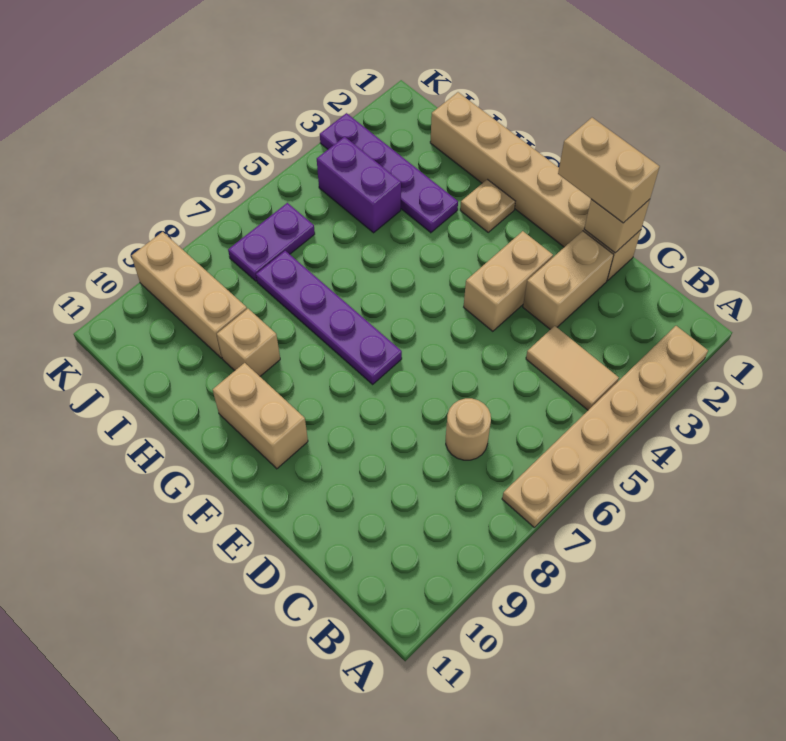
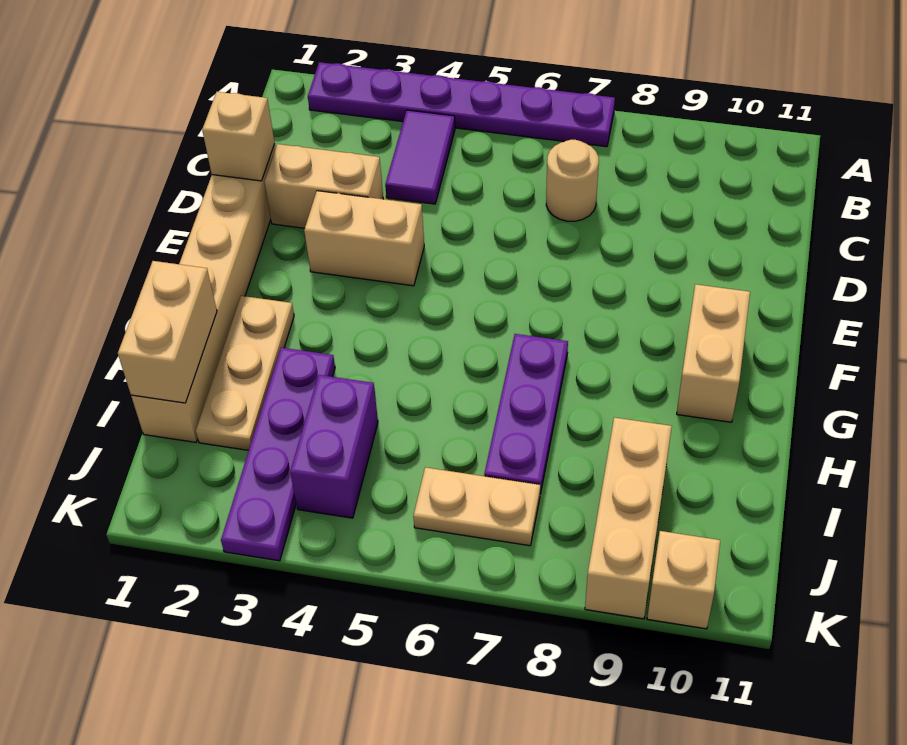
tan 1x6 plate [502,326,708,527] -> purple 1x6 plate [308,62,615,147]
tan 1x2 tile [526,326,619,410] -> purple 1x2 tile [385,110,455,204]
tan 1x2 brick [558,118,660,223] -> tan 1x2 brick moved to [118,261,217,403]
purple 1x4 plate [256,251,402,384] -> purple 1x3 plate [484,334,568,494]
tan 1x1 plate [460,179,515,232] -> tan 1x3 plate [196,296,294,450]
tan 1x1 brick [217,309,280,376] -> tan 1x1 brick moved to [647,531,720,629]
purple 1x2 plate [228,203,315,281] -> tan 1x2 plate [413,467,540,546]

